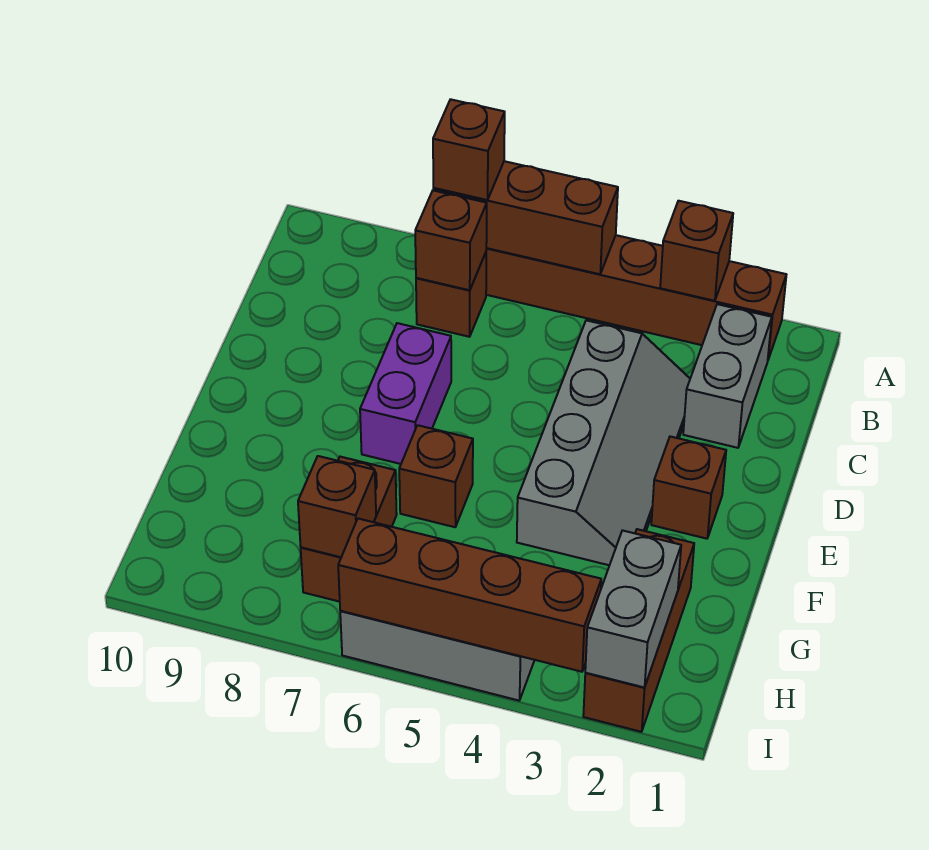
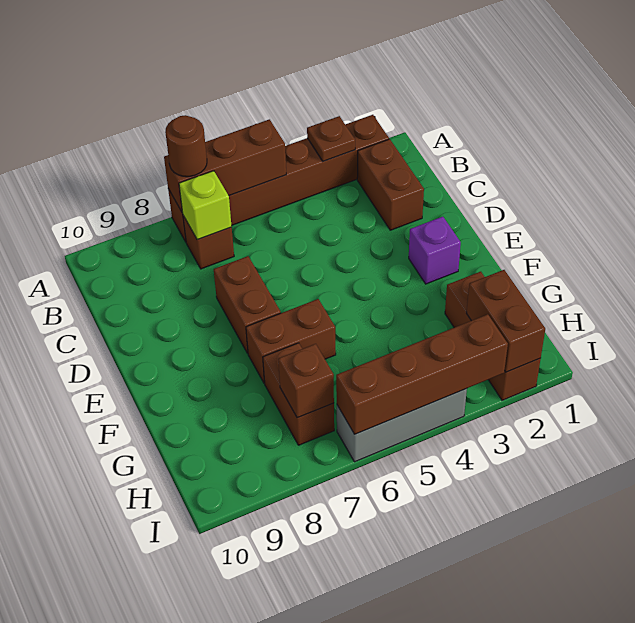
brown 1x1 brick [660,201,733,301] -> brown 1x1 plate [307,116,355,161]
brown 1x1 brick [433,99,505,200] -> brown 1x1 round brick [165,115,207,177]
grey 1x2 brick [683,304,772,448] -> brown 1x2 brick [357,139,424,230]
brown 1x1 brick [415,190,487,290] -> lime 1x1 brick [179,171,232,240]
grey 2x4 slope [517,320,690,565] -> none
purple 1x2 brick [360,323,451,464] -> brown 1x2 brick [214,256,281,353]
brown 1x1 brick [651,437,726,539] -> purple 1x1 brick [409,217,461,284]
brown 1x1 brick [399,425,473,527] -> brown 1x2 brick [246,299,336,383]
grey 1x2 brick [585,530,681,688] -> brown 1x2 brick [466,270,545,372]

